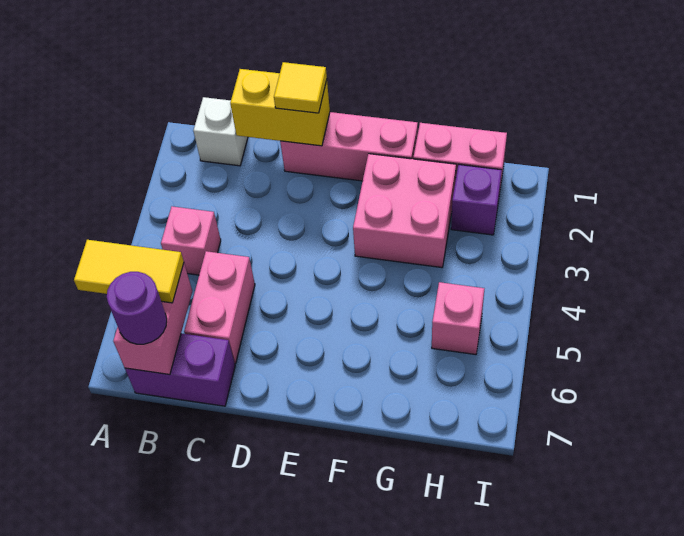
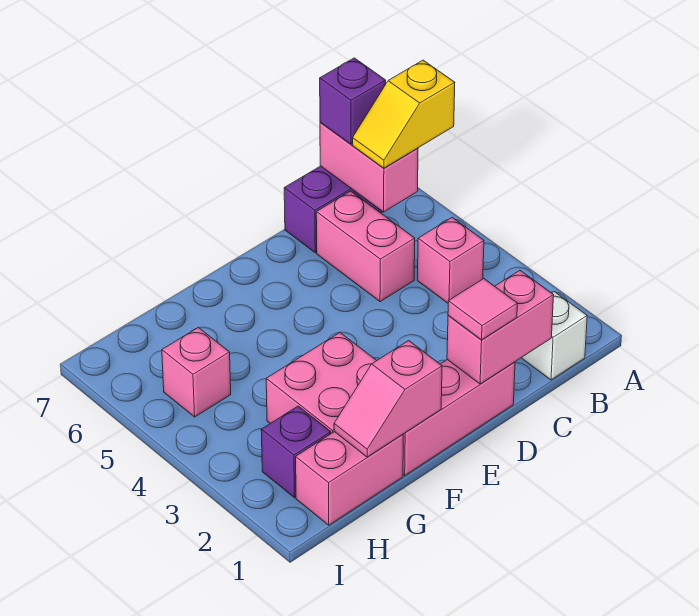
yellow 1x2 tile [74,240,184,303] -> yellow 1x2 slope [353,60,455,168]
purple 1x1 round brick [107,272,167,344] -> purple 1x1 brick [320,58,386,144]
yellow 1x2 brick [230,69,330,146] -> pink 1x2 brick [447,271,554,384]
yellow 1x1 tile [274,62,327,113] -> pink 1x1 tile [448,279,517,340]
none -> pink 1x2 slope [334,341,442,457]

